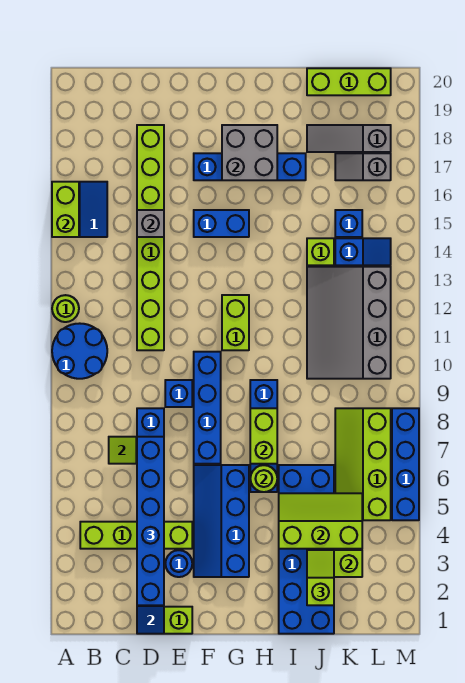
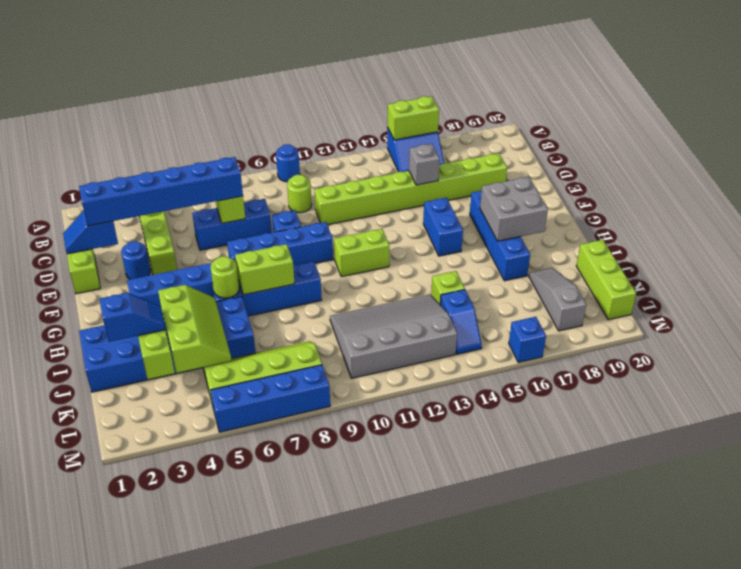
blue 2x2 round brick [52,323,107,379] -> blue 1x1 round brick [276,144,300,182]
lime 1x1 round brick [52,295,79,322] -> lime 1x1 round brick moved to [287,175,312,213]
lime 1x2 slope [307,550,334,605] -> blue 1x2 slope [99,293,166,342]
blue 1x1 brick [335,210,362,237] -> blue 1x1 brick moved to [509,317,546,363]
grey 1x2 slope [335,153,391,180] -> none

